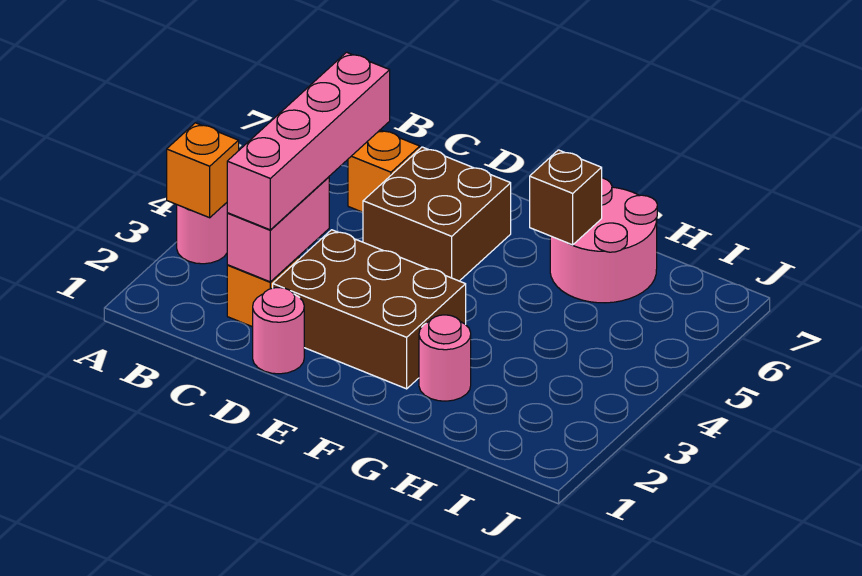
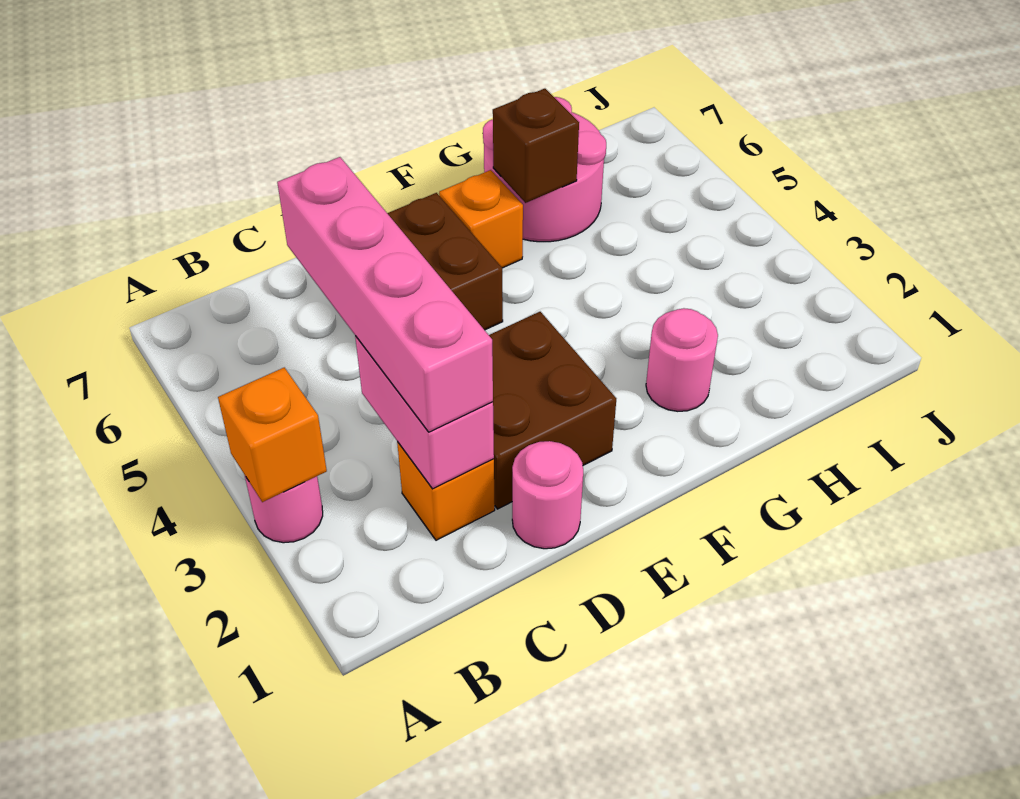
orange 1x1 brick [348,130,420,212] -> orange 1x1 brick moved to [439,170,523,268]
brown 2x3 brick [273,230,466,389] -> brown 2x2 brick [489,312,616,509]

